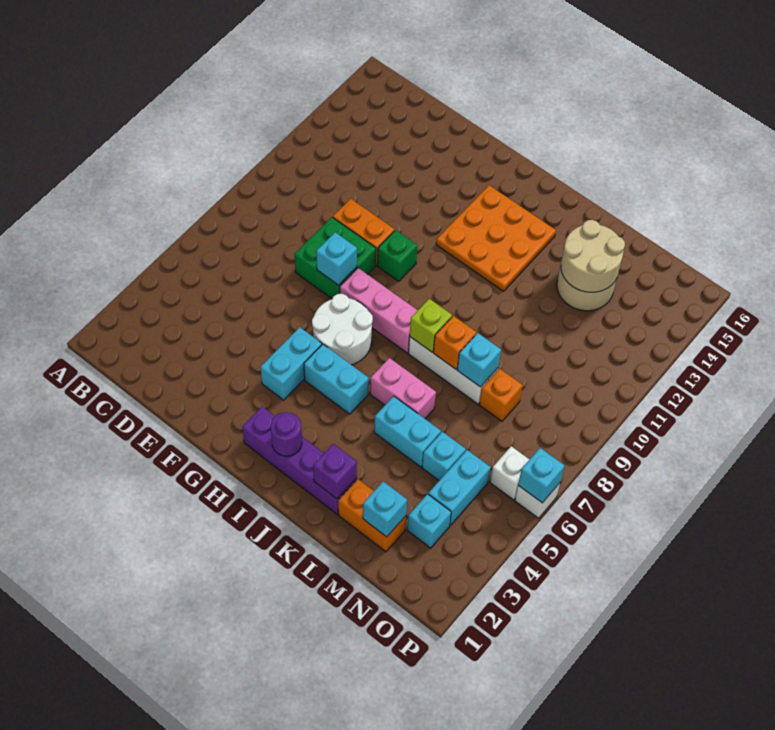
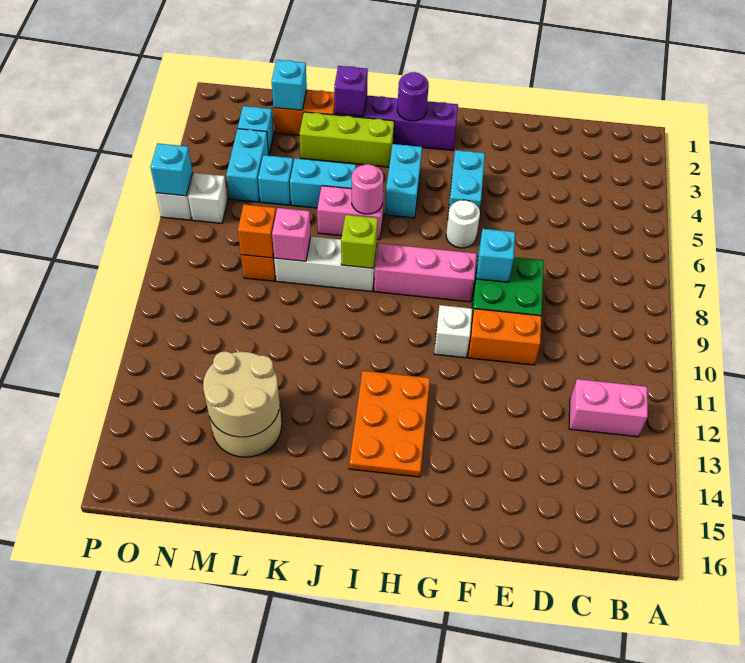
none -> pink 1x2 brick [569,379,648,437]
white 2x2 round brick [312,294,373,365] -> white 1x1 round brick [446,200,480,248]
green 1x1 brick [377,230,417,281] -> white 1x1 brick [434,305,472,358]
cyan 1x2 brick [304,344,369,414] -> cyan 1x2 brick turned to [385,144,422,218]
orange 3x3 plate [436,185,556,291] -> orange 2x3 plate [349,371,430,477]
none -> lime 1x3 brick [299,112,394,167]
none -> pink 1x1 round brick [352,164,383,214]
orange 1x1 brick [433,316,477,369] -> orange 1x1 brick moved to [238,204,276,258]
cyan 1x1 brick [457,333,501,387] -> pink 1x1 brick [272,208,311,261]

